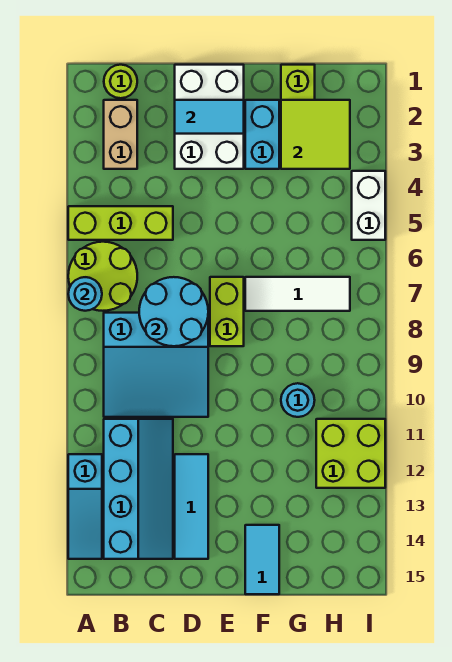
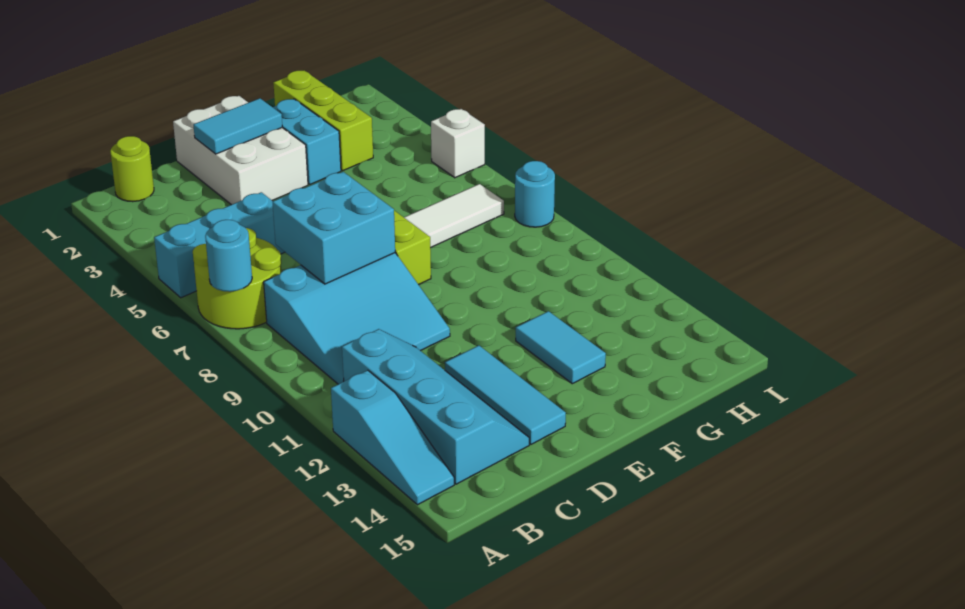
lime 1x3 brick [68,206,173,240] -> cyan 1x3 brick [154,192,284,298]
tan 1x2 brick [104,100,137,169] -> none
cyan 2x2 round brick [139,277,208,346] -> cyan 2x2 brick [273,172,395,284]
cyan 1x2 tile [245,525,279,594] -> cyan 1x2 tile moved to [516,311,606,384]
lime 2x2 tile [281,100,350,169] -> none
cyan 1x1 round brick [281,383,315,417] -> cyan 1x1 round brick moved to [515,161,555,227]
lime 2x2 brick [316,419,385,488] -> none
white 1x2 brick [352,171,385,240] -> white 1x1 brick [431,109,485,178]

